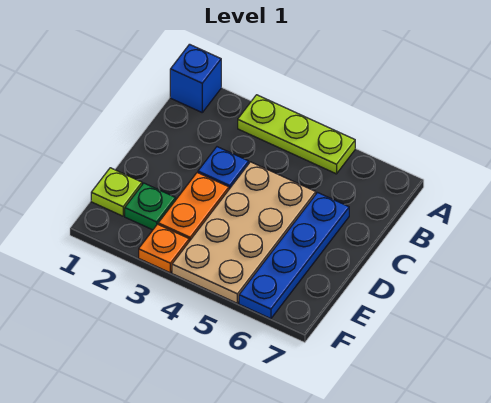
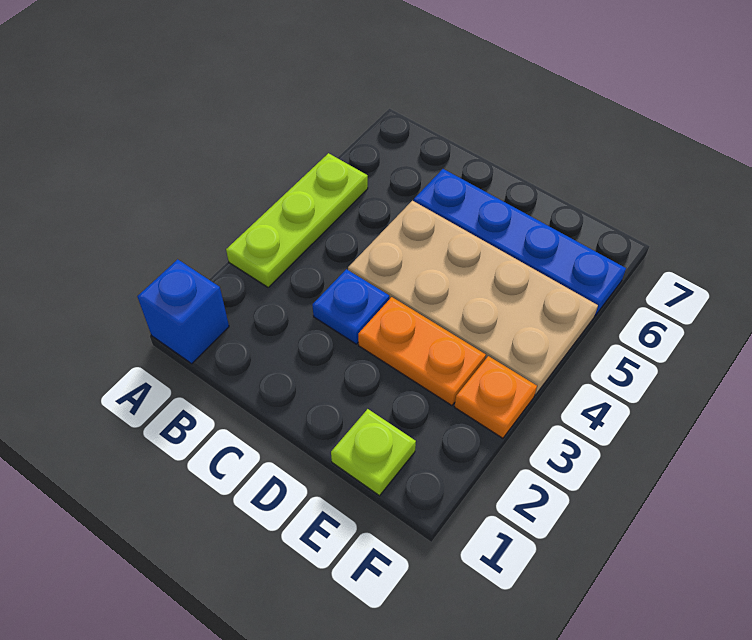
green 1x1 plate [125,183,176,230] -> none

